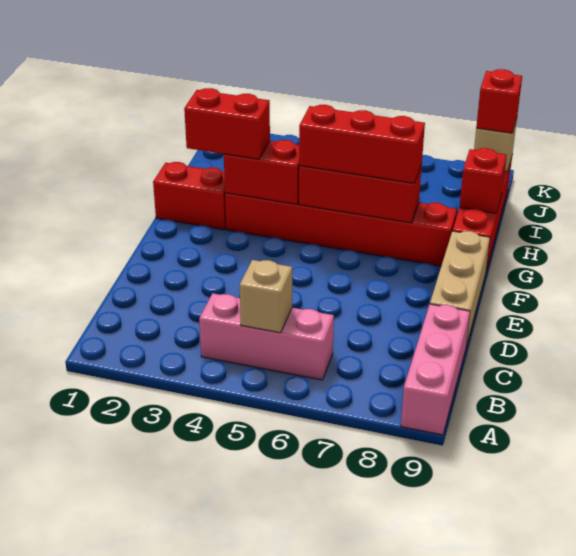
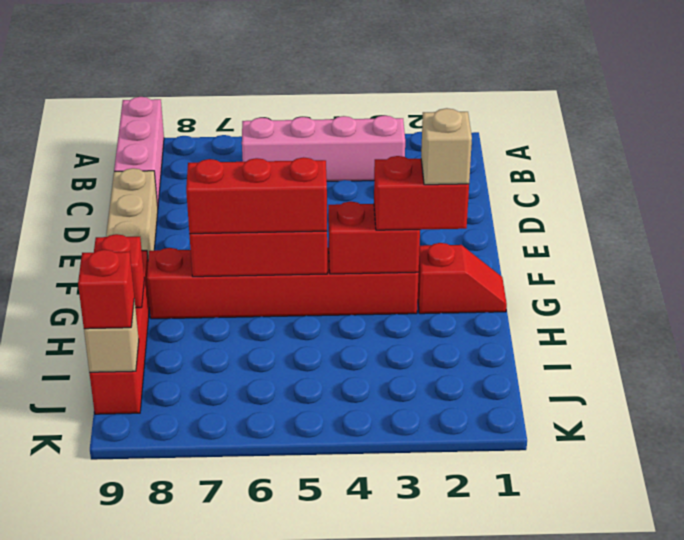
pink 1x3 brick [199,293,334,380] -> pink 1x4 brick [242,115,405,181]
tan 1x1 brick [240,260,292,333] -> tan 1x1 brick moved to [421,108,472,185]
red 1x2 brick [153,162,226,230] -> red 1x2 slope [418,243,507,314]

